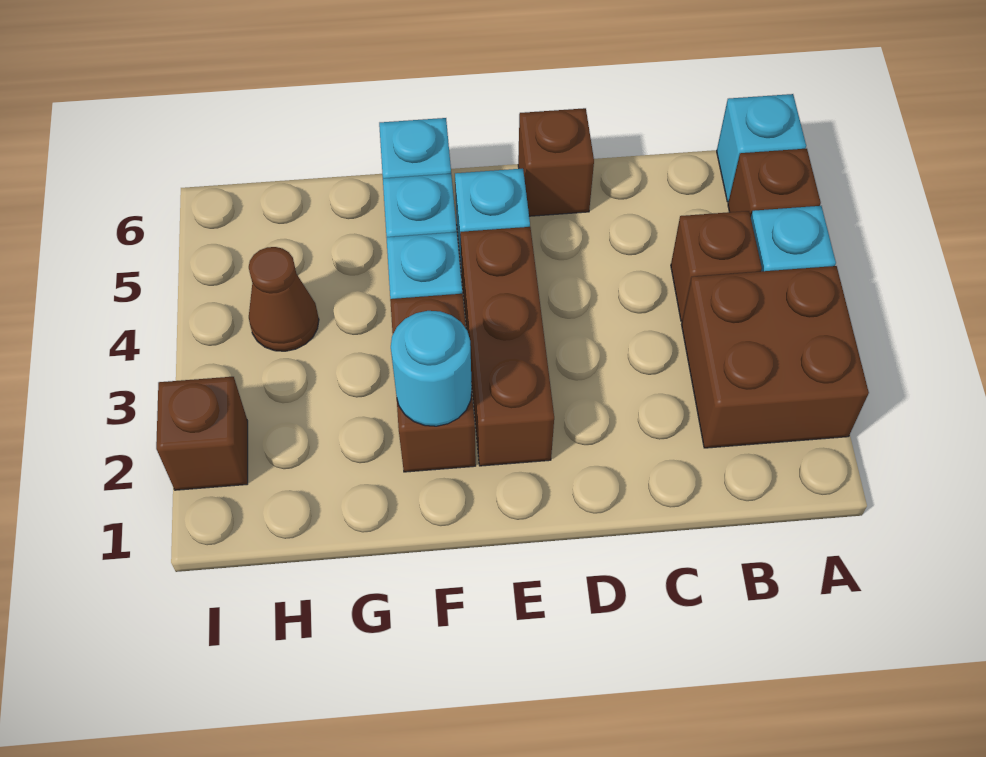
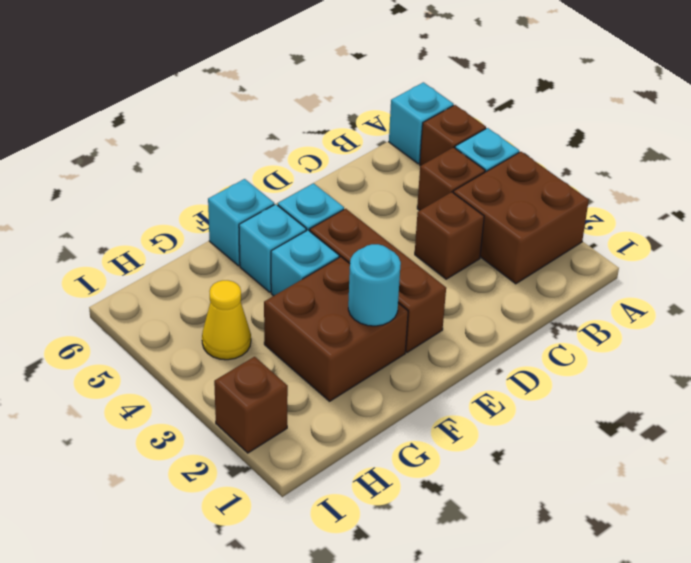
brown 1x1 brick [518,108,594,216] -> brown 1x1 brick moved to [415,192,484,279]
brown 1x2 brick [390,294,476,472] -> brown 2x2 brick [264,257,408,401]
brown 1x1 cone [249,247,319,351] -> yellow 1x1 cone [202,280,251,360]

